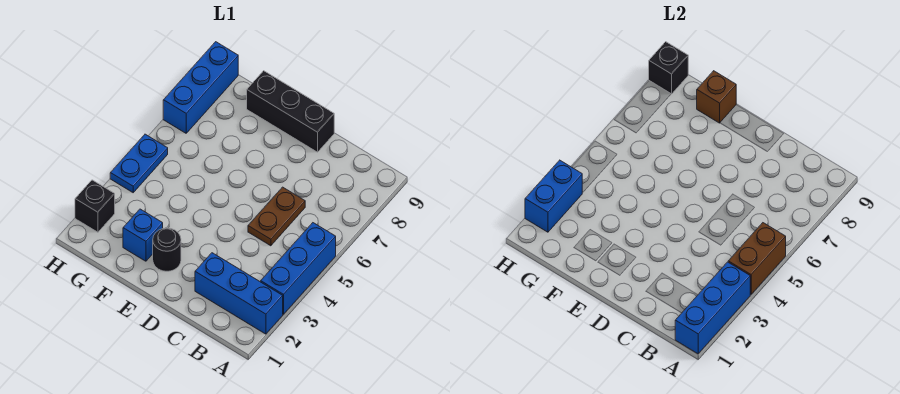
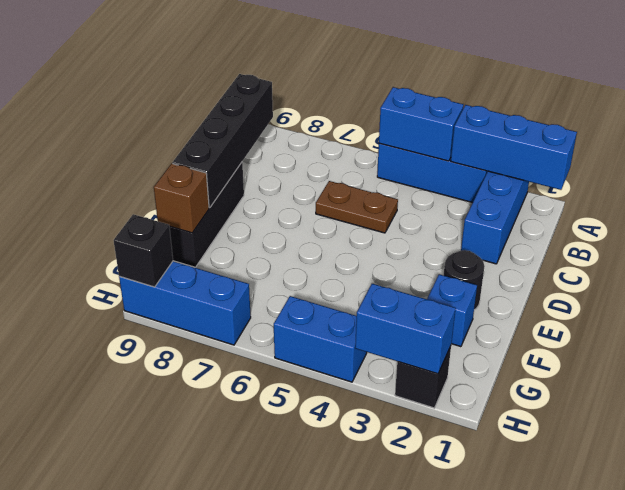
brown 1x2 brick [728,223,786,295] -> blue 1x2 brick [379,87,464,161]
none -> black 1x4 brick [172,74,273,208]
blue 1x2 plate [110,134,168,193] -> blue 1x2 brick [274,296,367,382]

